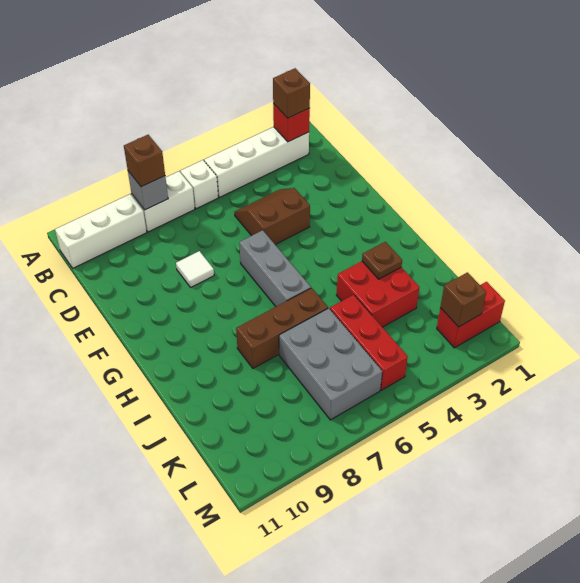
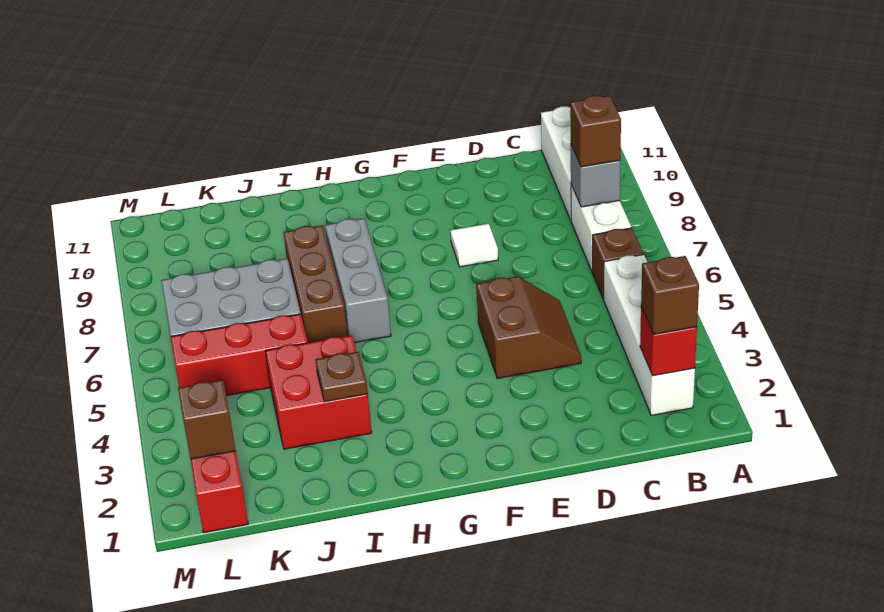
white 1x1 brick [180,160,218,209] -> brown 1x1 brick [592,228,643,299]
grey 1x3 brick [239,230,311,306] -> grey 1x3 brick turned to [325,218,391,343]

